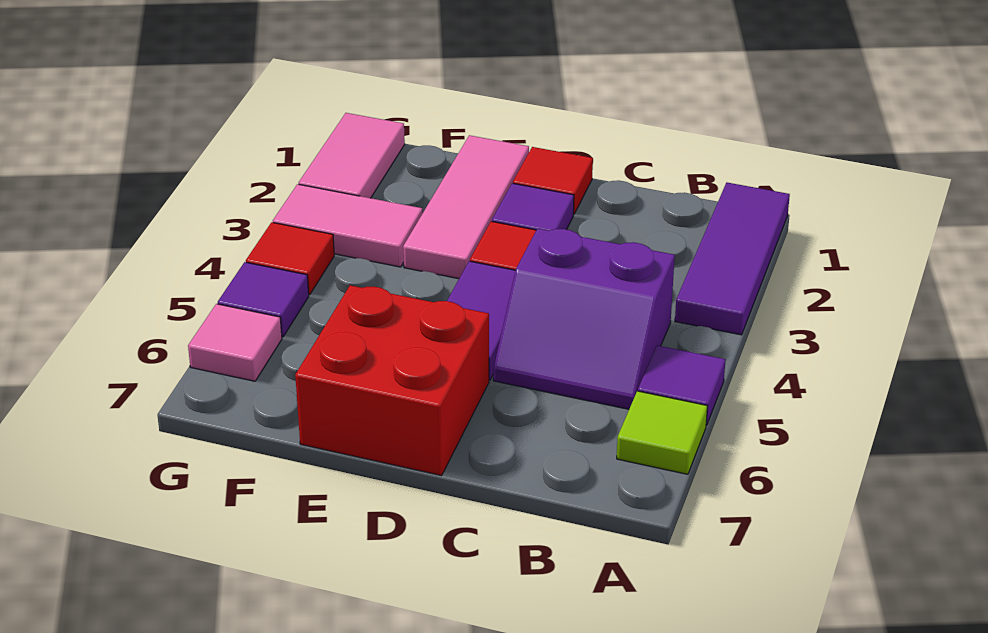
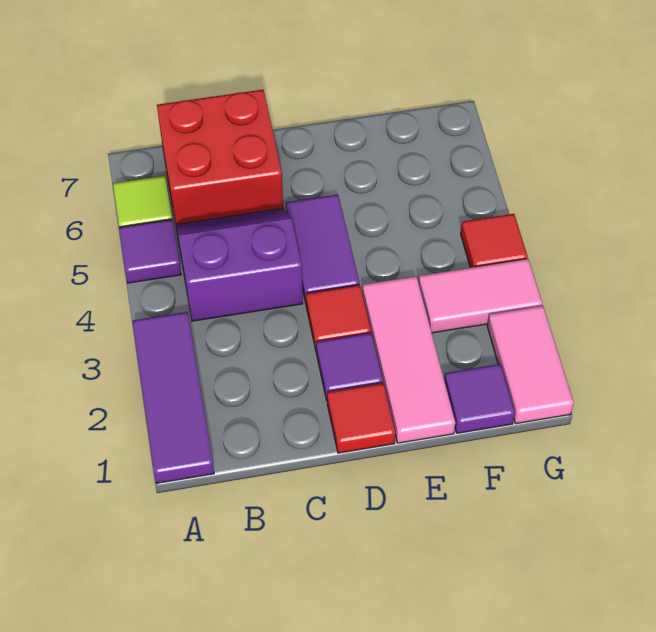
red 2x2 brick [295,285,489,476] -> red 2x2 brick moved to [157,90,283,224]
purple 1x1 tile [218,262,309,337] -> purple 1x1 tile moved to [444,364,515,433]
pink 1x1 tile [188,304,282,381] -> none

